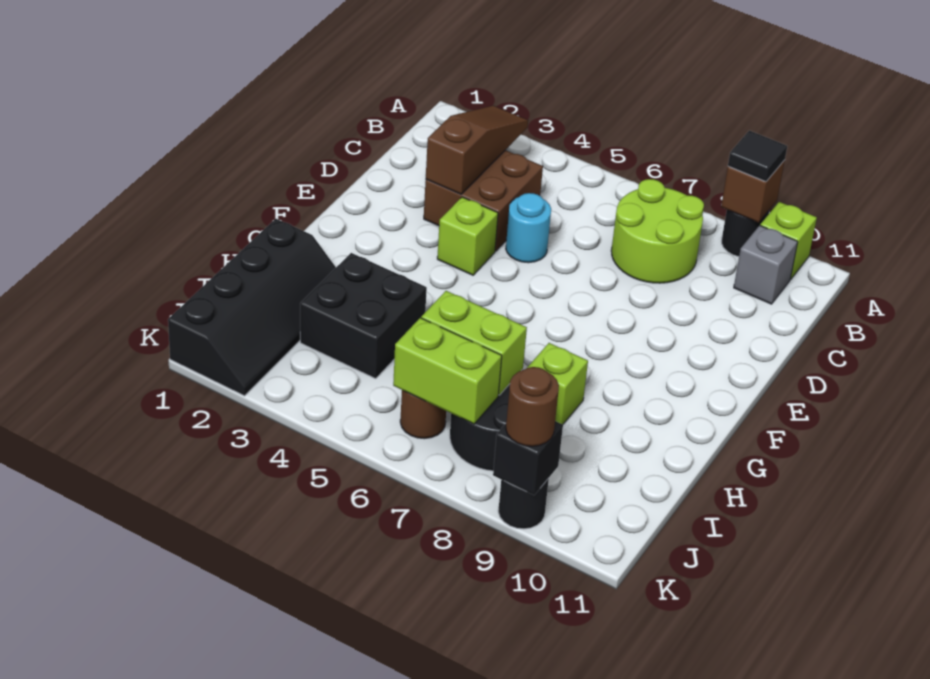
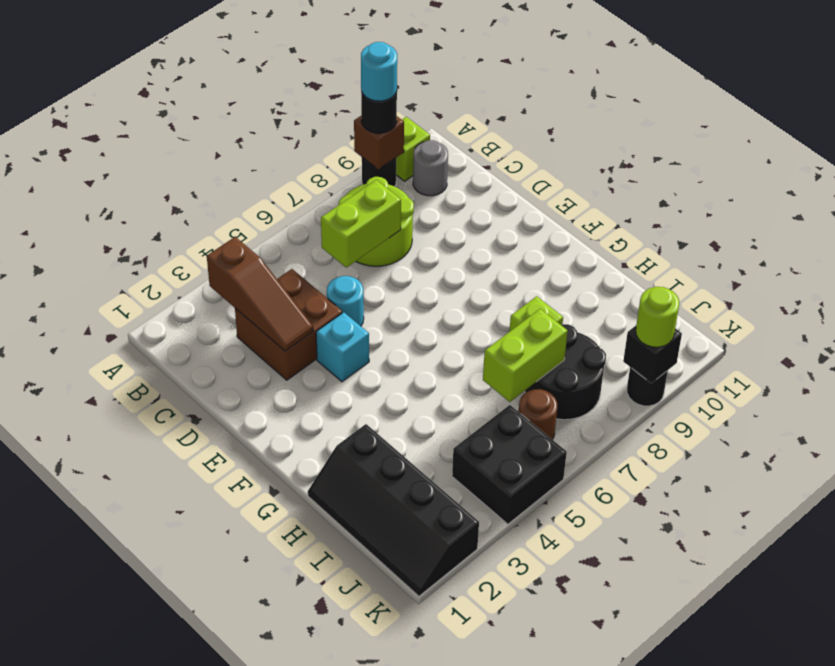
black 1x1 tile [728,130,787,181] -> black 1x1 round brick [361,92,397,133]
none -> cyan 1x1 round brick [361,42,397,101]
brown 1x3 slope [426,106,528,194] -> brown 1x3 slope turned to [207,237,313,351]
grey 1x1 brick [734,225,798,304] -> grey 1x1 round brick [413,140,448,196]
lime 1x1 brick [437,197,498,275] -> cyan 1x1 brick [316,312,369,382]
black 2x4 slope [168,219,336,396] -> black 2x4 slope turned to [308,424,479,596]
black 2x2 brick [300,253,427,379] -> black 2x2 brick moved to [452,405,567,524]
lime 1x2 brick [393,318,502,424] -> lime 1x2 brick moved to [321,180,401,268]
brown 1x1 round brick [506,367,559,446] -> lime 1x1 round brick [636,287,679,347]

